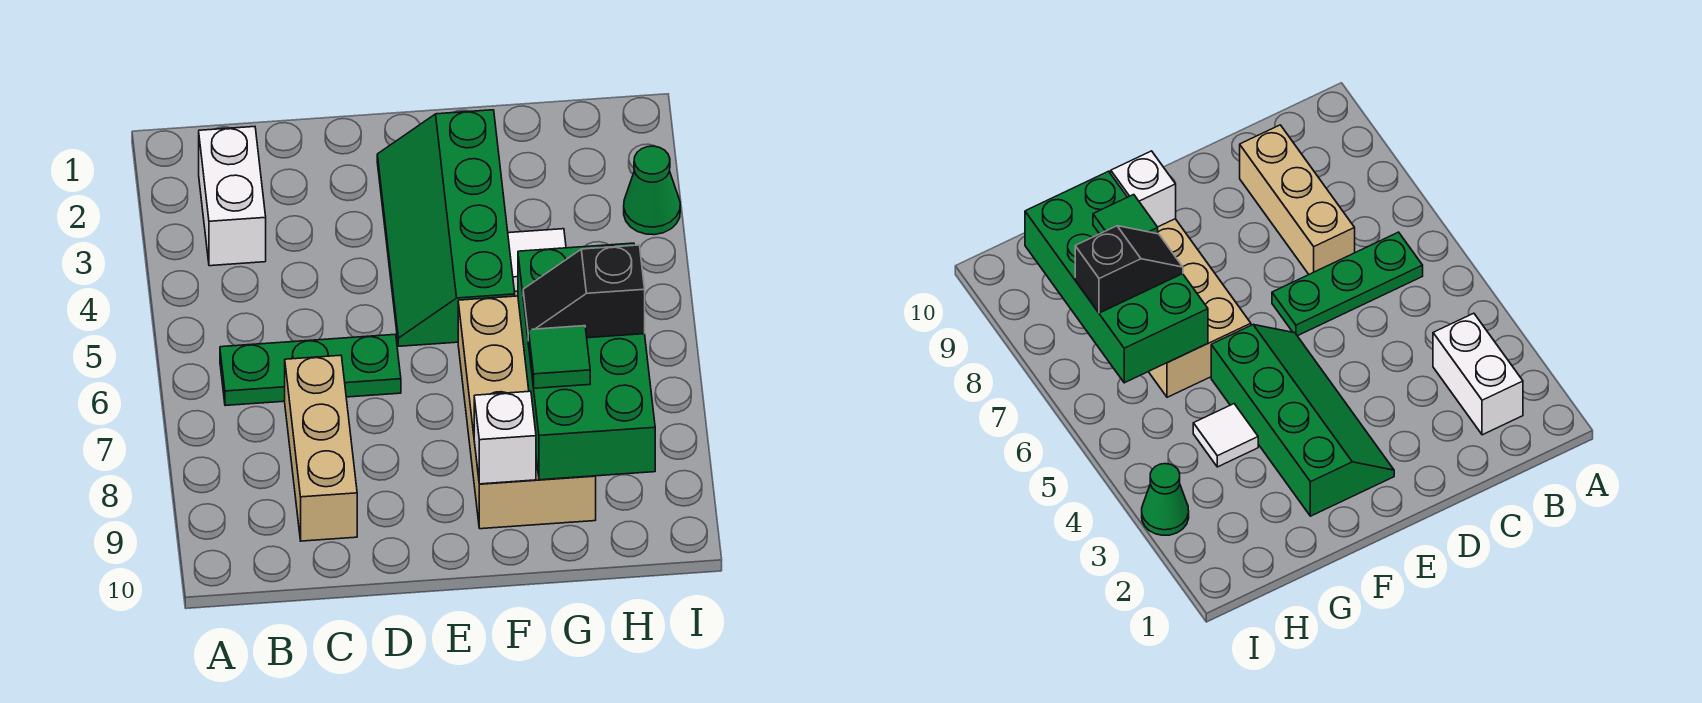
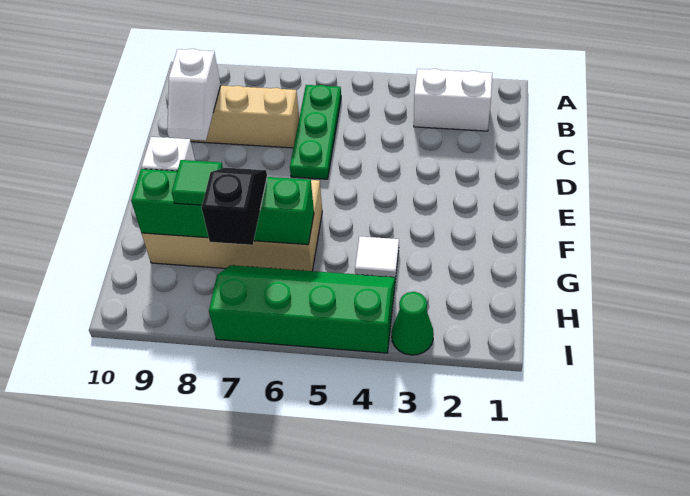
none -> white 1x2 slope [167,49,221,141]
green 2x4 slope [377,110,515,346] -> green 2x4 slope moved to [209,265,395,353]
green 2x4 brick [518,243,655,480] -> green 1x4 brick [131,169,314,245]

